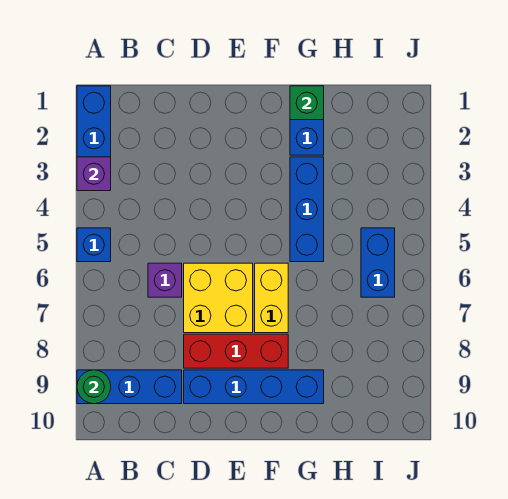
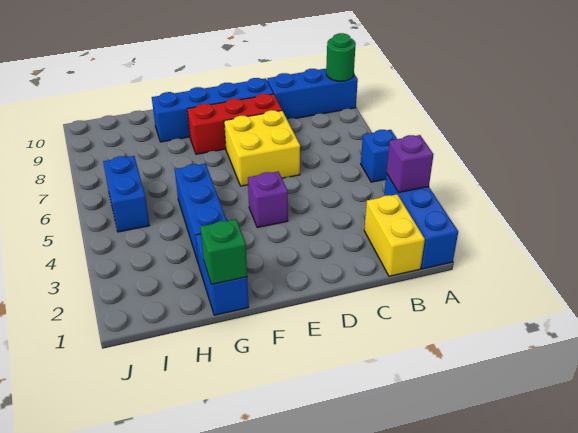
purple 1x1 brick [148,263,182,297] -> purple 1x1 brick moved to [248,171,288,228]
yellow 1x2 brick [255,263,288,333] -> yellow 1x2 brick moved to [364,194,425,276]

